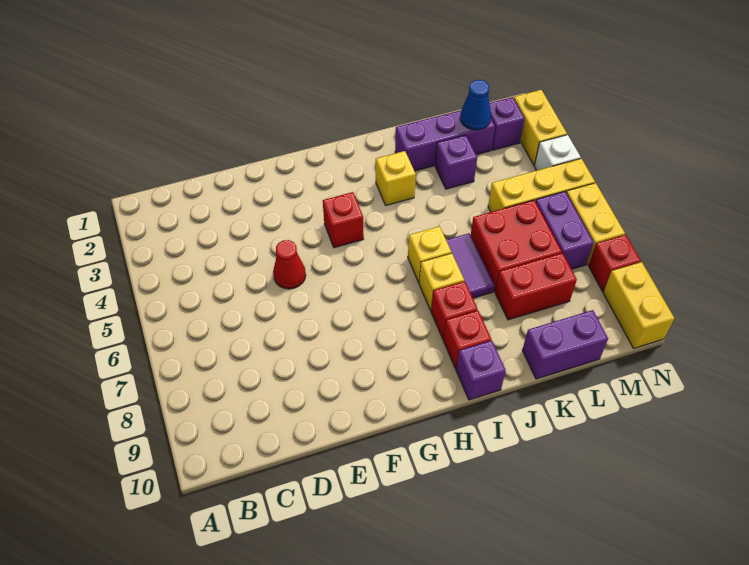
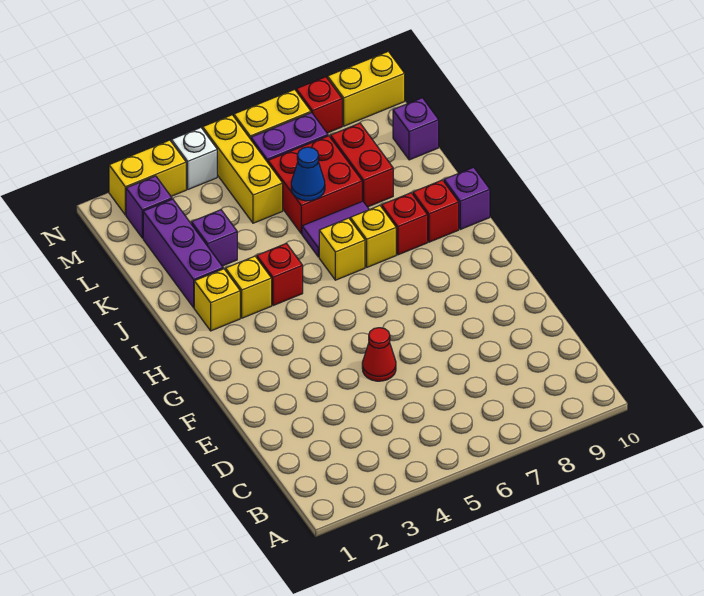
red 1x1 brick [323,192,364,248] -> red 1x1 brick moved to [257,243,303,306]
none -> yellow 1x1 brick [194,269,240,331]
purple 1x2 brick [522,310,608,379] -> purple 1x1 brick [393,98,439,160]
blue 1x1 cone [460,80,491,130] -> blue 1x1 cone moved to [291,147,325,201]

